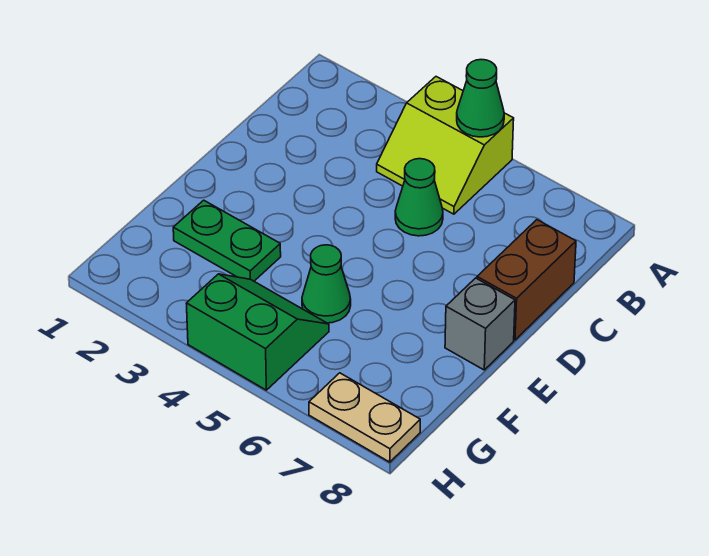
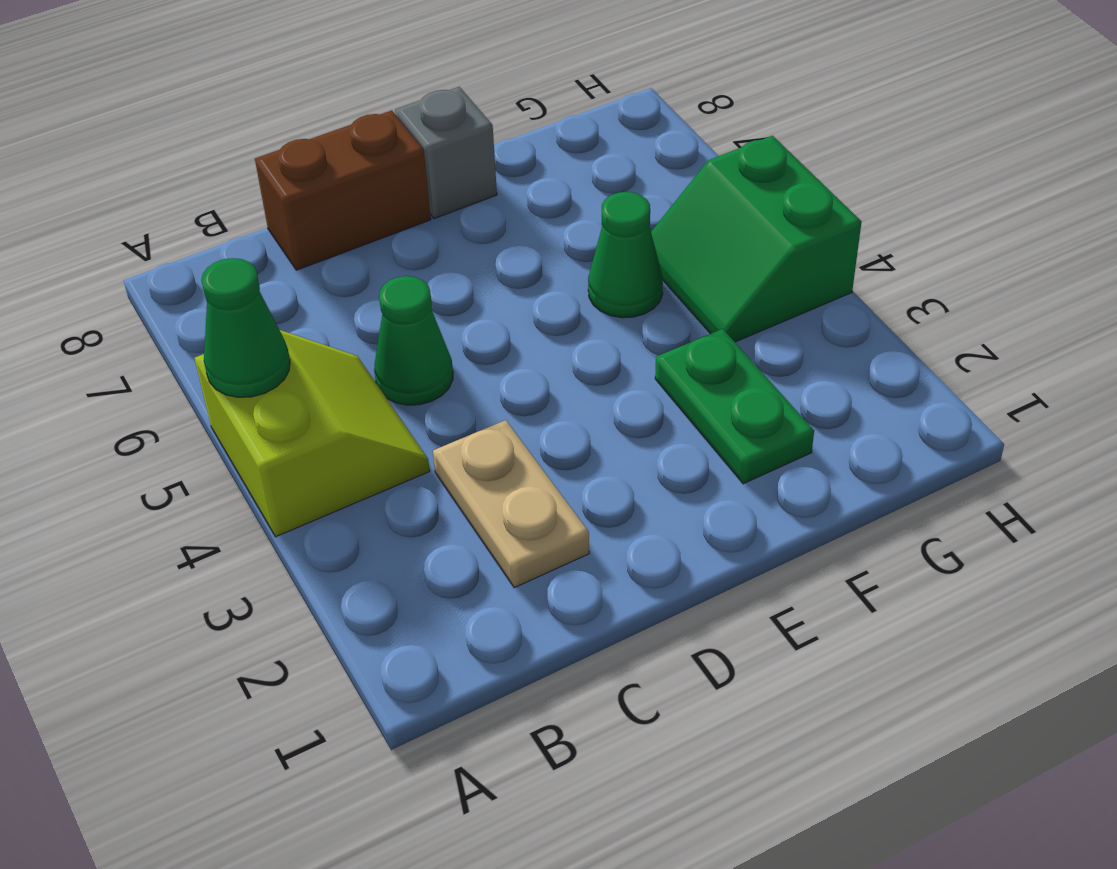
tan 1x2 plate [309,373,420,462] -> tan 1x2 plate moved to [433,420,589,588]

